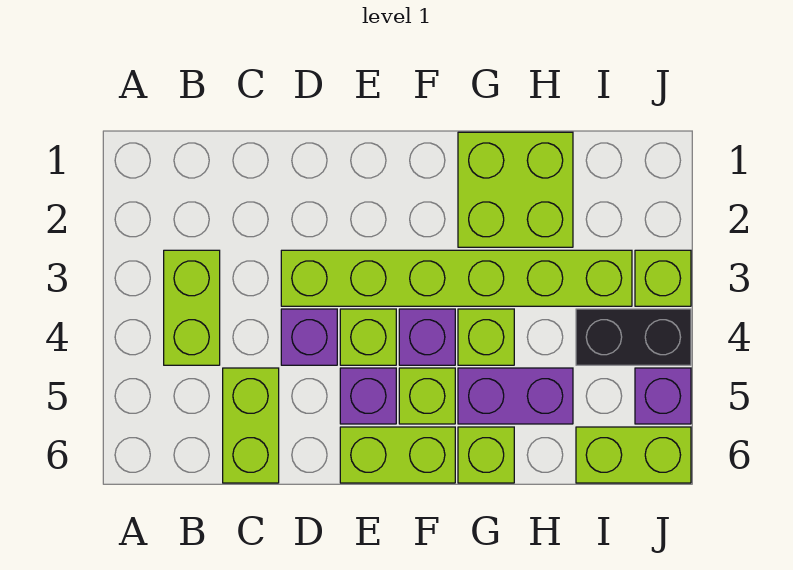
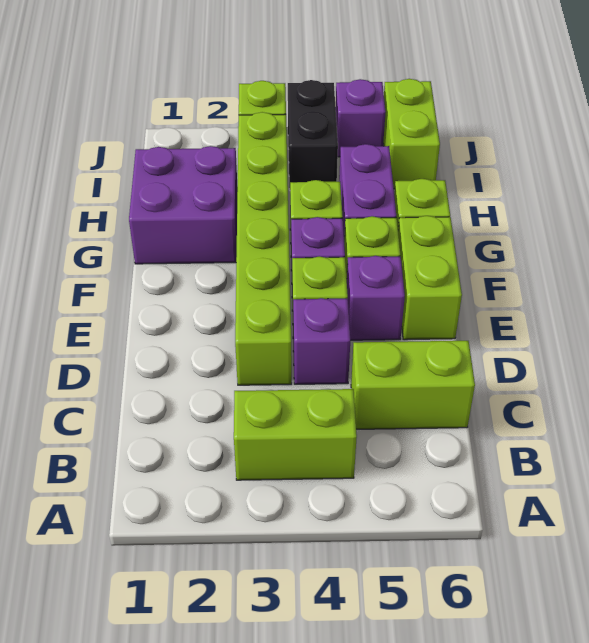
lime 2x2 brick [458,132,573,247] -> purple 2x2 brick [129,146,238,264]

